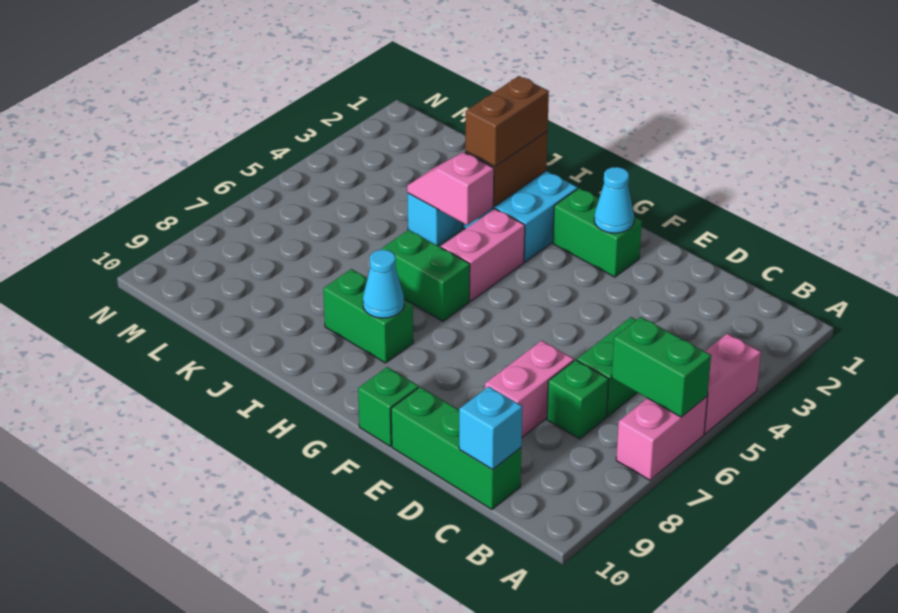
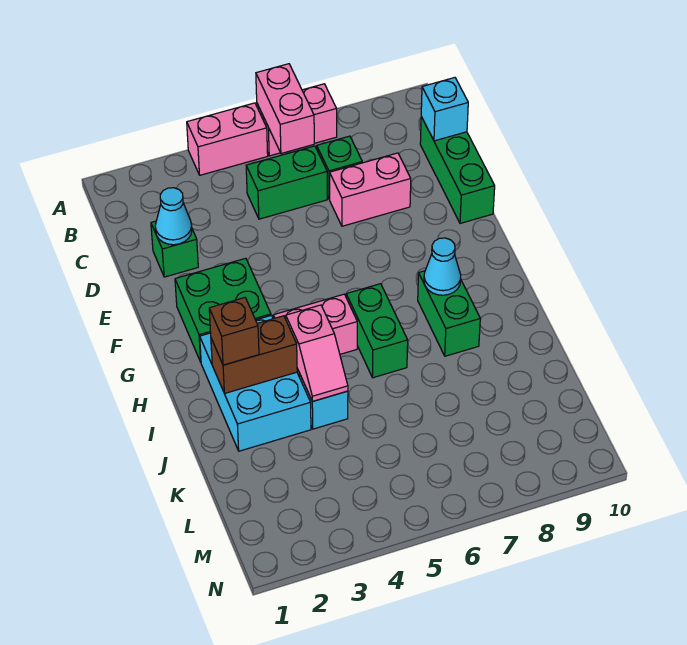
green 1x2 brick [612,317,711,417] -> pink 1x2 brick [256,64,314,154]
green 1x2 brick [553,188,642,277] -> green 2x2 brick [175,258,271,362]
cyan 1x1 cone [594,167,634,233] -> cyan 1x1 cone moved to [155,188,192,245]
green 1x1 brick [358,367,419,446] -> green 1x1 brick moved to [151,221,198,277]
brown 1x2 brick [465,76,549,167] -> brown 1x1 brick [209,298,259,365]

